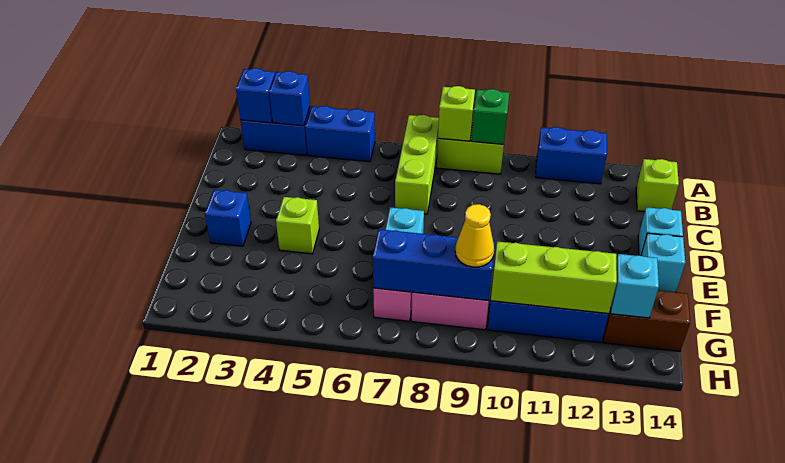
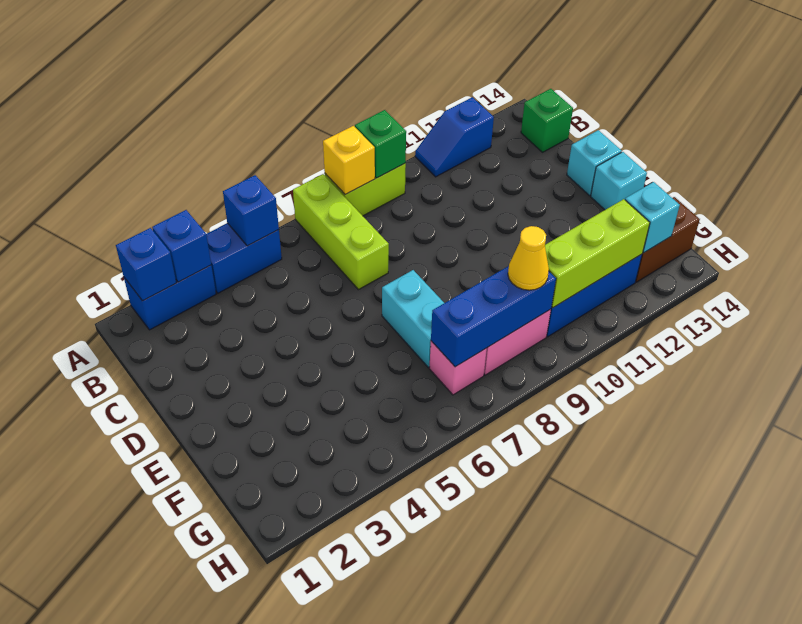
lime 1x1 brick [438,86,475,141] -> yellow 1x1 brick [323,126,375,195]
blue 1x2 brick [536,127,607,184] -> blue 1x2 slope [415,97,494,177]
lime 1x1 brick [636,159,679,212] -> green 1x1 brick [521,89,573,152]
blue 1x1 brick [205,190,251,246] -> blue 1x1 brick moved to [223,175,279,246]
lime 1x1 brick [276,197,319,254] -> none

